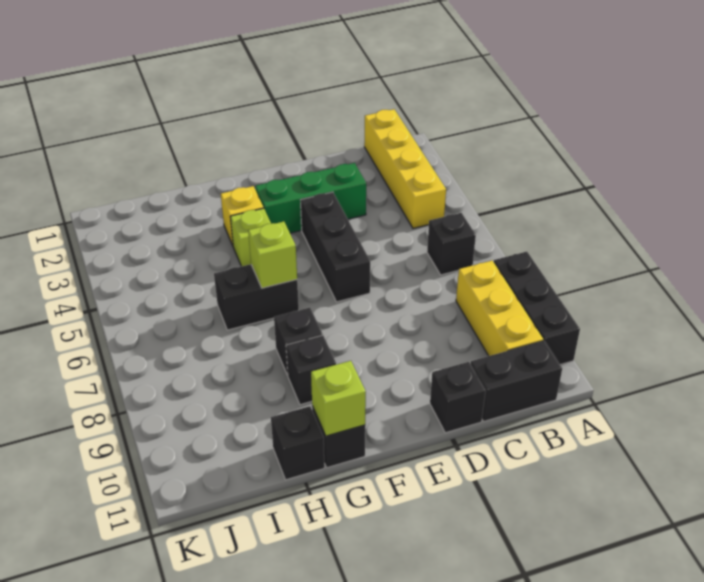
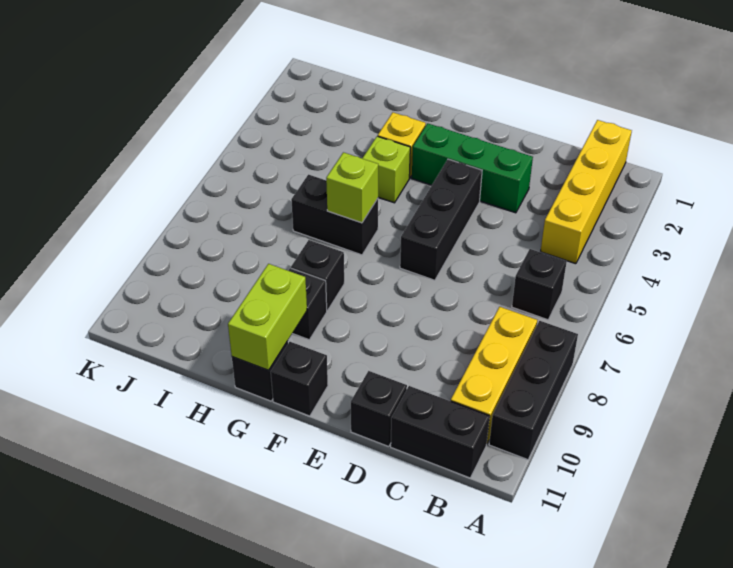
lime 1x1 brick [311,361,366,436] -> lime 1x2 brick [228,264,307,370]
black 1x1 brick [271,406,325,480] -> black 1x1 brick moved to [271,342,328,416]

